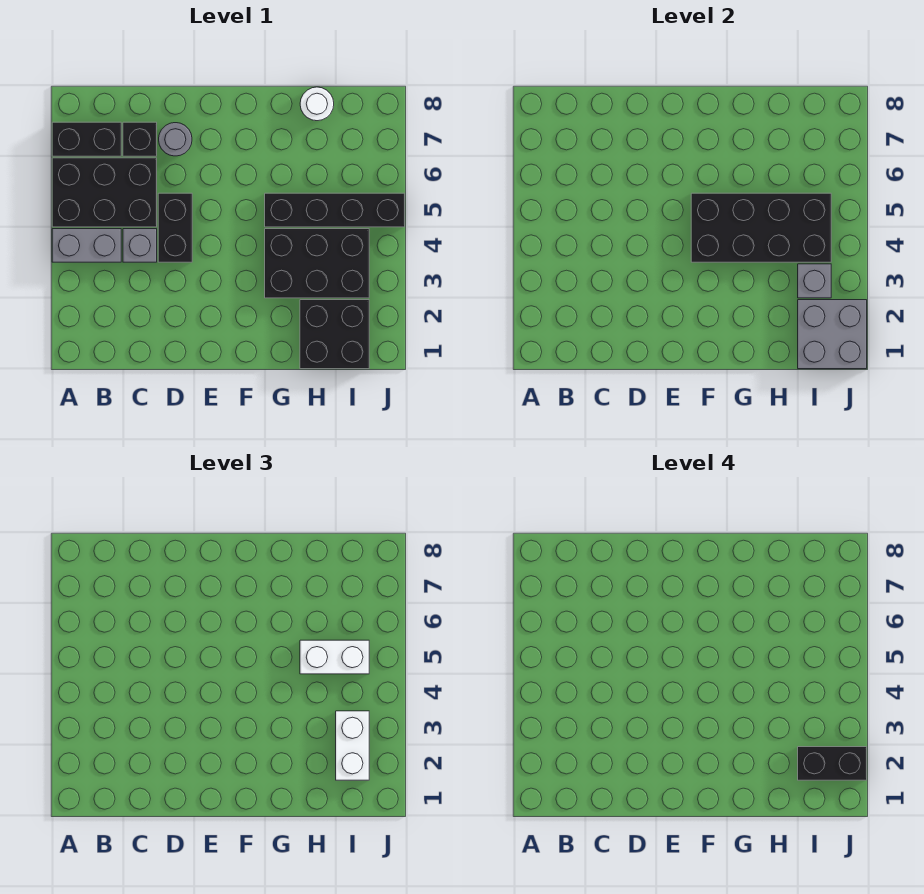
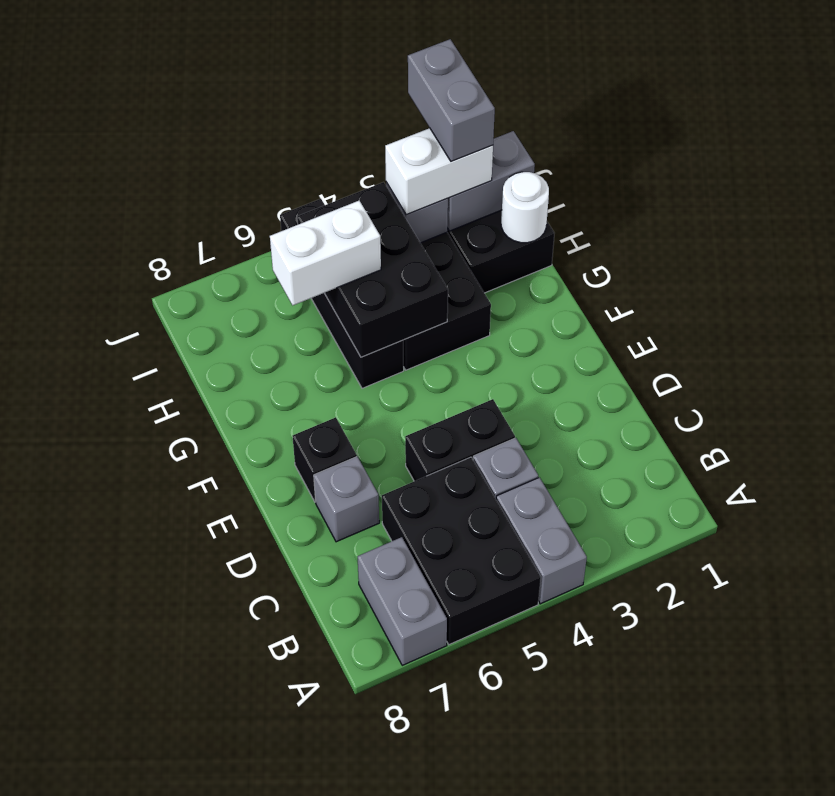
black 1x2 brick [52,122,121,156] -> grey 1x2 brick [357,537,447,665]
black 1x1 brick [123,122,157,156] -> black 1x1 brick moved to [293,417,357,502]
grey 1x1 round brick [159,123,192,156] -> grey 1x1 brick [314,457,379,542]
black 2x4 brick [691,193,831,262] -> black 2x3 brick [297,182,448,357]
white 1x2 brick [300,640,369,674] -> white 1x2 brick turned to [270,201,381,305]
white 1x1 round brick [300,87,334,121] -> white 1x1 round brick moved to [501,172,549,243]
grey 2x2 brick [798,300,867,369] -> grey 1x2 brick [447,131,535,231]
black 1x2 brick [798,747,867,780] -> grey 1x2 brick [408,39,495,162]

